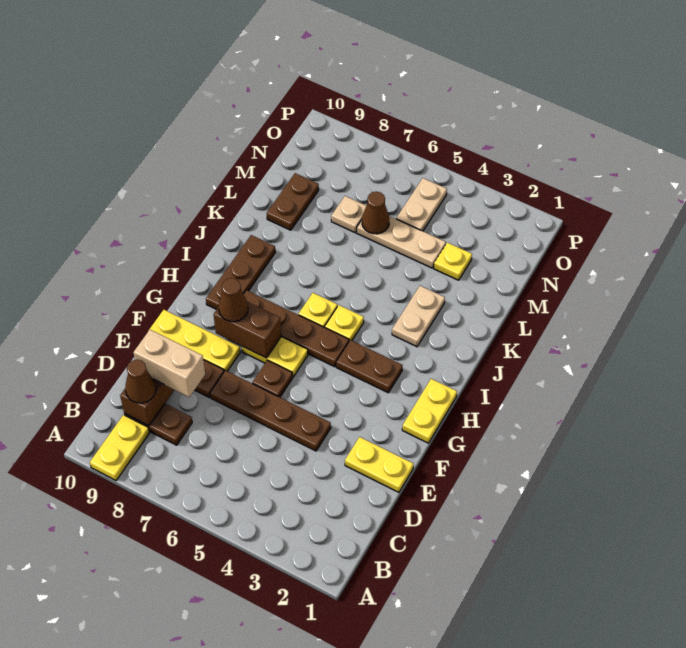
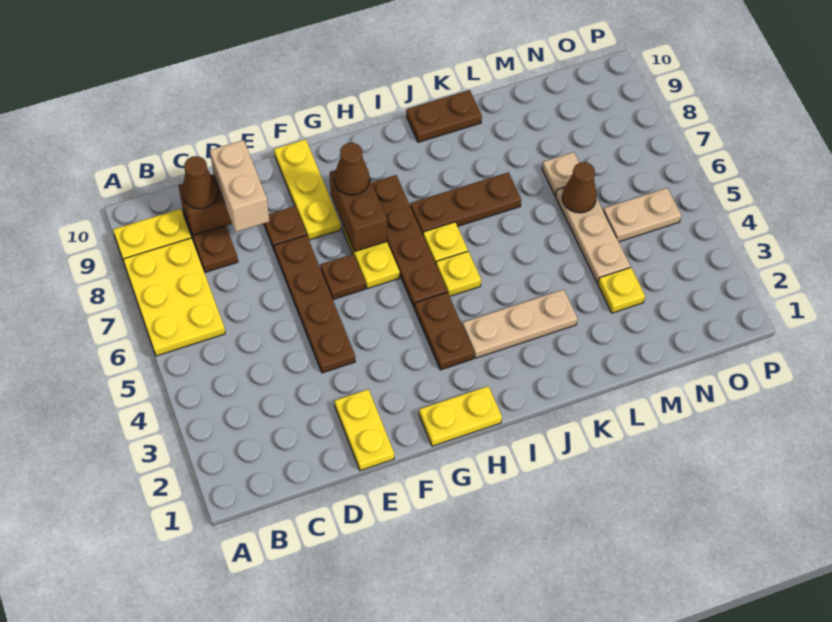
none -> yellow 2x3 plate [123,238,225,356]
brown 1x3 plate [206,235,275,310] -> brown 1x3 plate moved to [410,172,521,234]
tan 1x2 plate [392,286,445,347] -> tan 1x3 plate [462,289,578,358]
brown 1x2 plate [267,173,319,230] -> brown 1x2 plate moved to [406,90,482,142]

